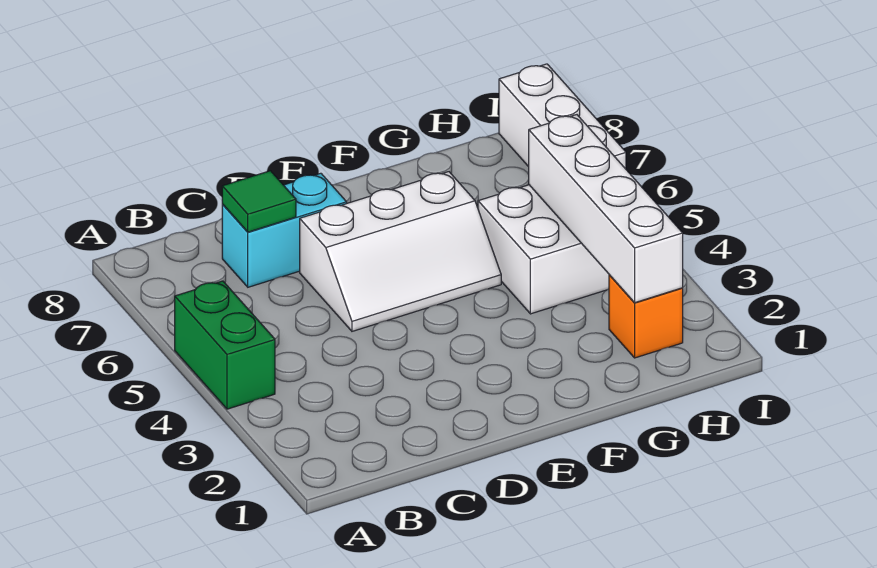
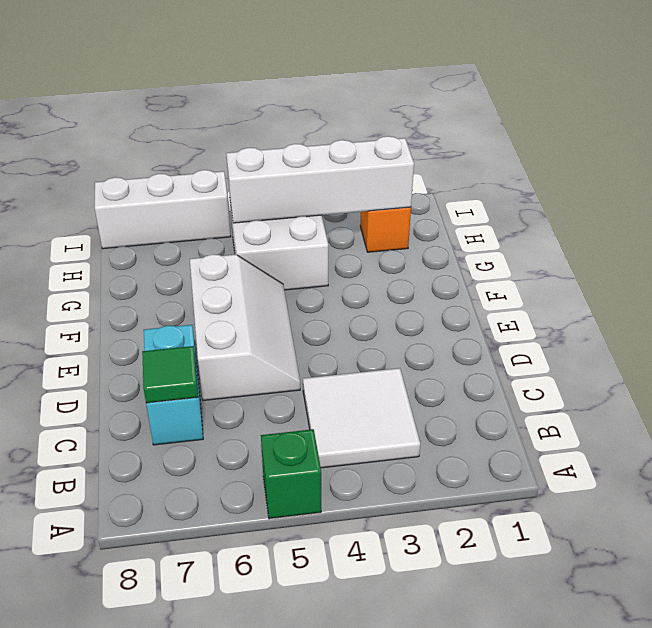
green 1x2 brick [175,281,275,409] -> green 1x1 brick [261,429,321,519]
none -> white 2x2 tile [303,368,420,468]

